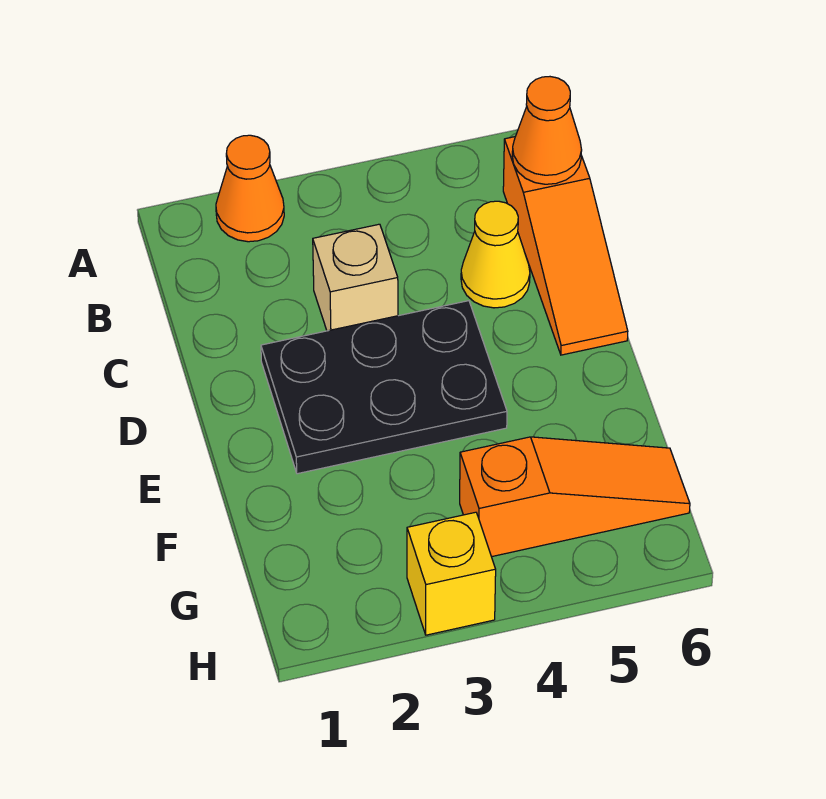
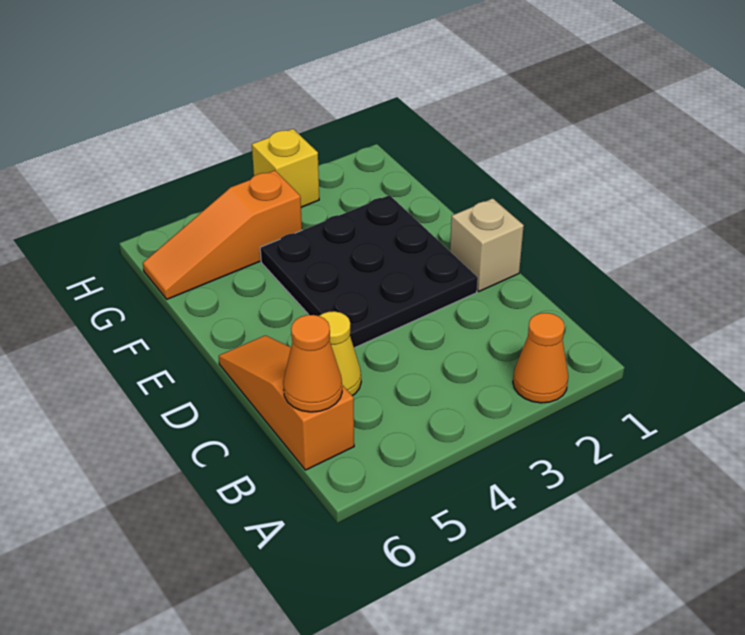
tan 1x1 brick [313,224,398,331] -> tan 1x1 brick moved to [450,198,524,291]
black 2x3 plate [261,301,507,474] -> black 3x3 plate [260,195,478,348]

